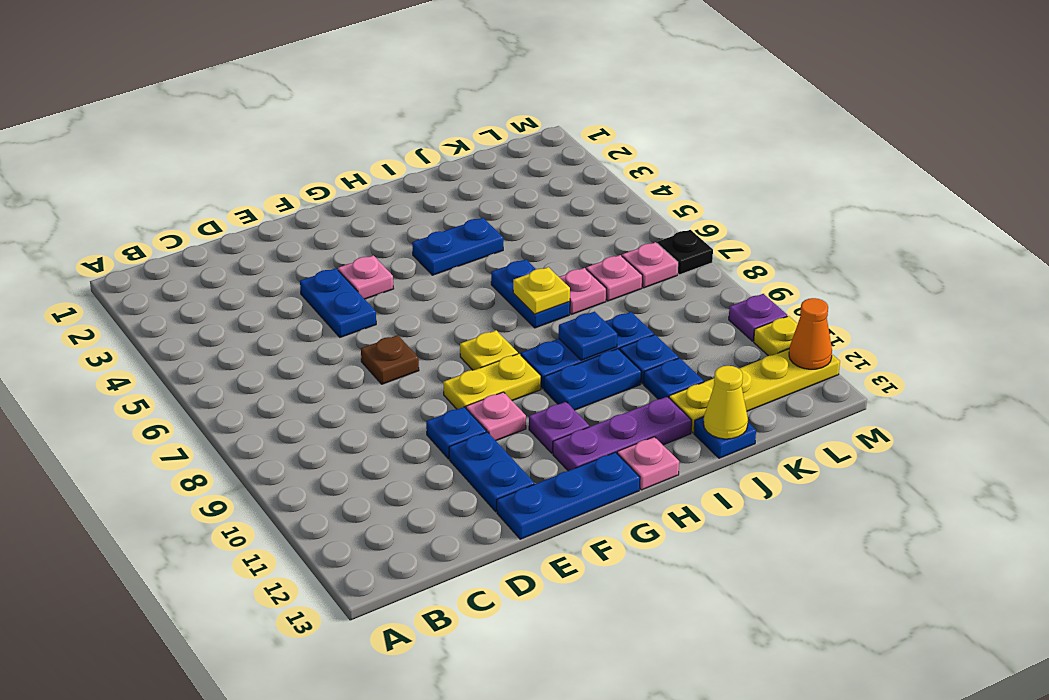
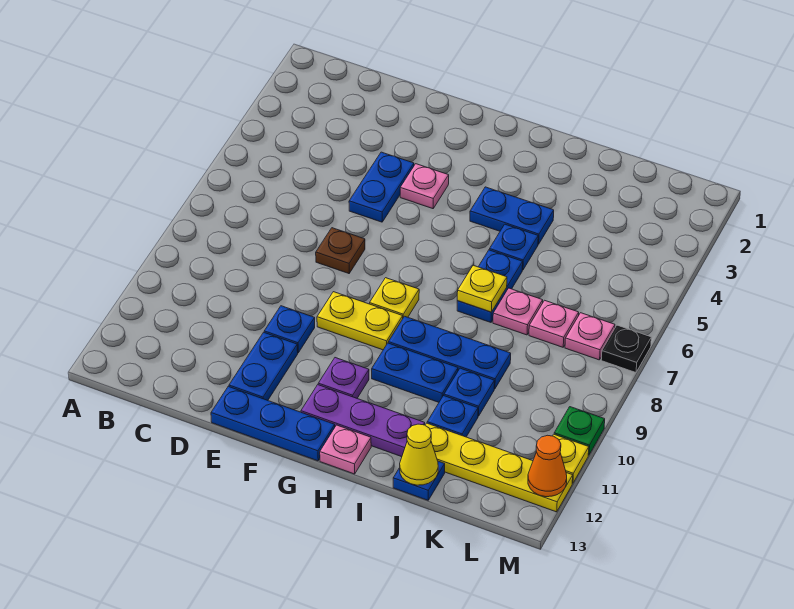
pink 1x1 plate [466,392,526,441] -> none
blue 1x1 plate [559,312,617,360] -> blue 1x1 plate moved to [490,224,538,270]
purple 1x1 plate [729,294,787,341] -> green 1x1 plate [554,407,605,455]

